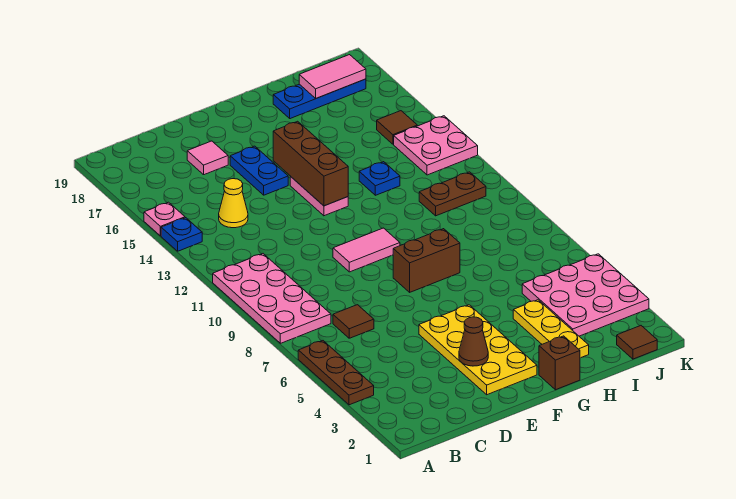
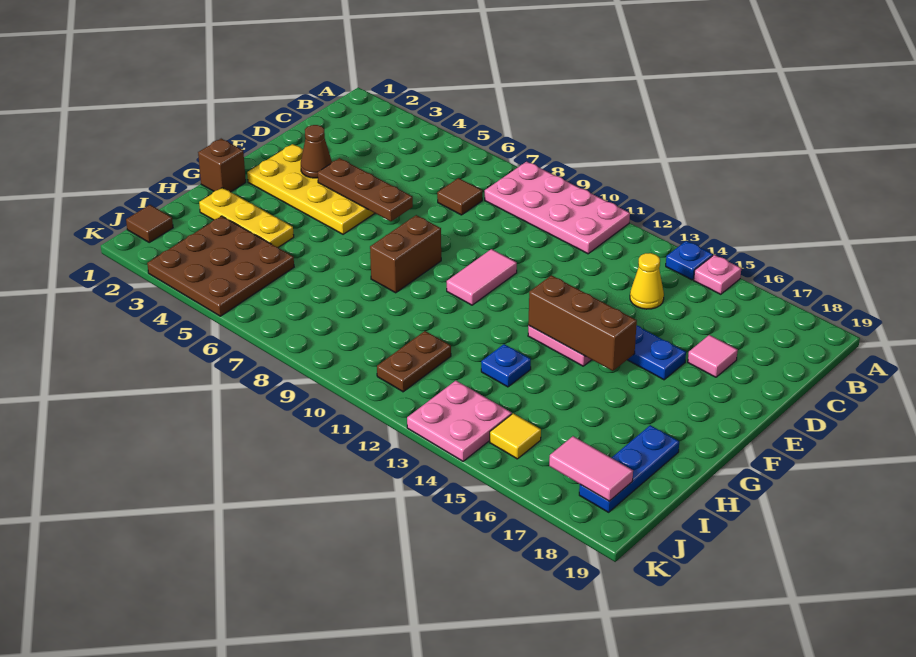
brown 1x3 plate [298,341,374,405] -> brown 1x3 plate moved to [318,158,413,221]
pink 3x3 plate [522,254,649,336] -> brown 3x3 plate [147,216,294,316]
pink 1x2 tile [299,55,366,98] -> pink 1x2 tile turned to [549,436,633,501]
brown 1x1 tile [377,111,417,144] -> yellow 1x1 tile [490,413,541,459]

